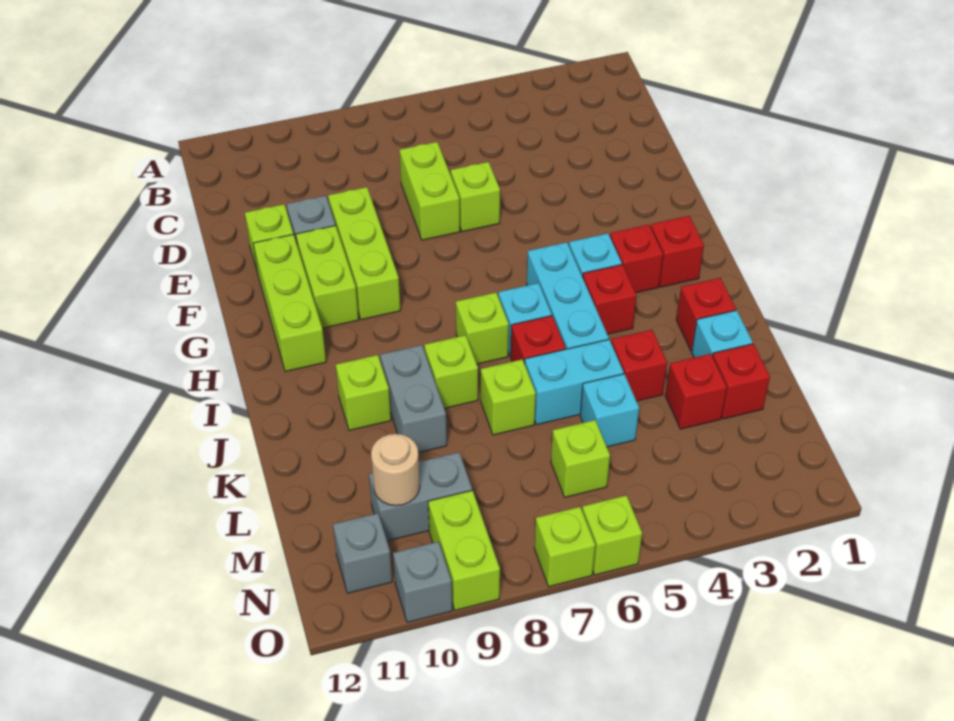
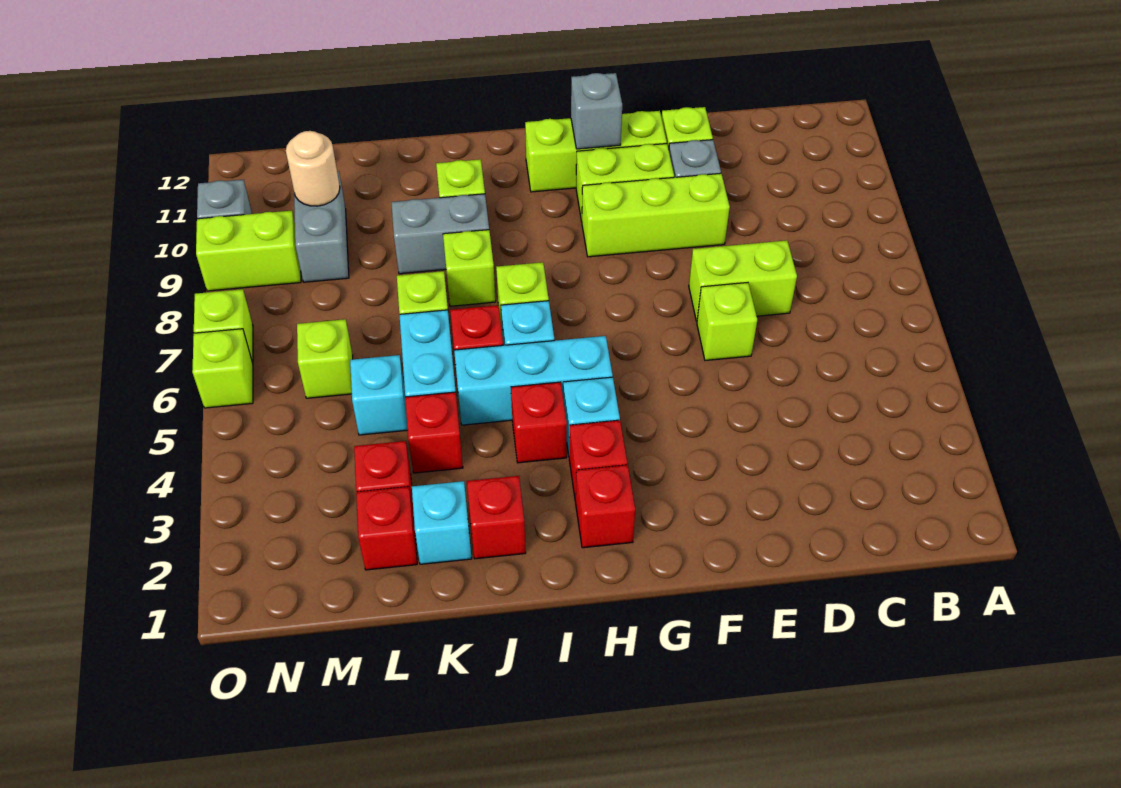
grey 1x1 brick [333,513,392,593] -> grey 1x1 brick moved to [571,73,622,149]

